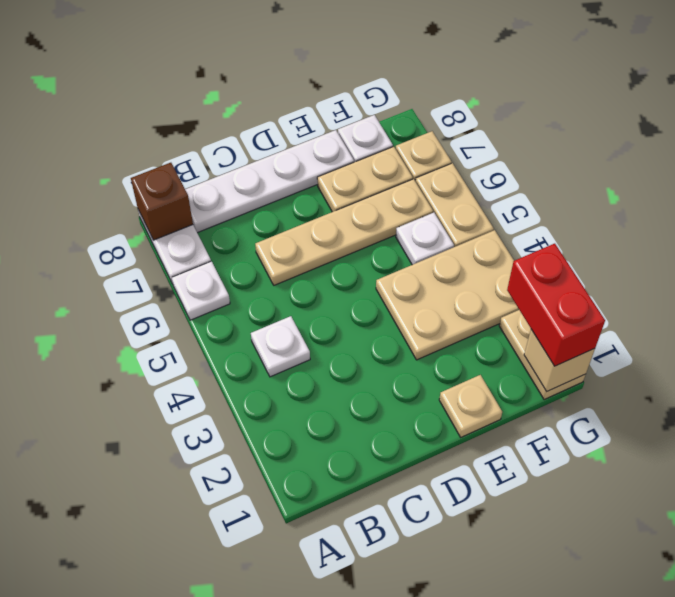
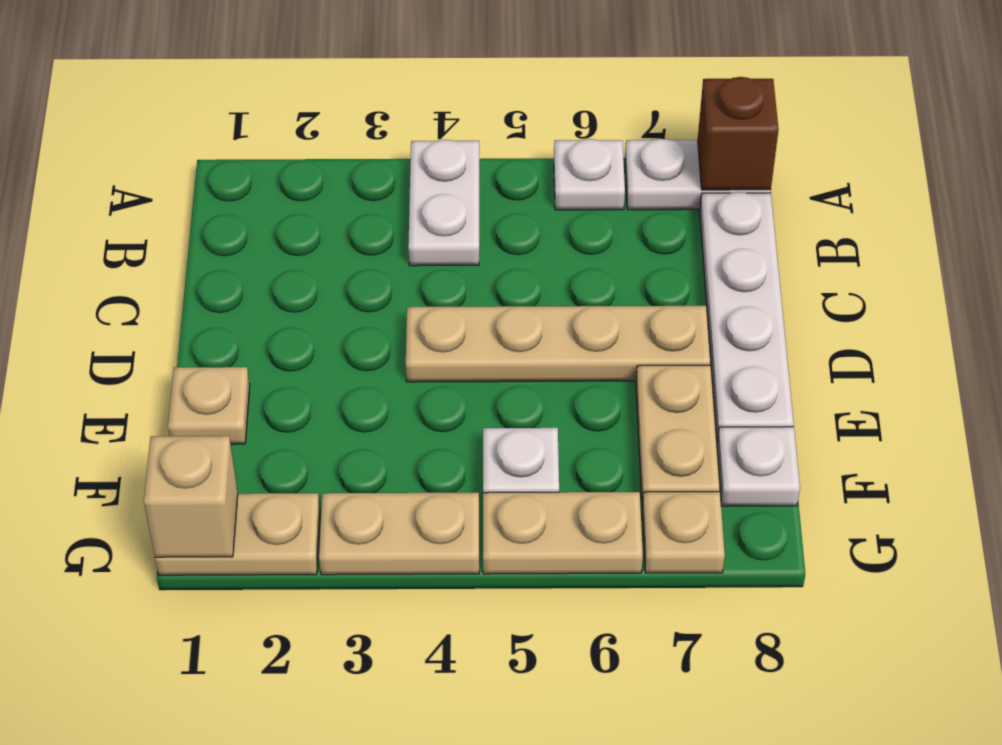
white 1x1 plate [251,316,310,377] -> white 1x2 plate [408,140,479,266]
tan 1x4 plate [255,179,433,285] -> tan 1x4 plate turned to [406,306,711,382]
tan 2x3 plate [376,230,519,360] -> tan 1x2 plate [319,493,479,575]
red 1x2 brick [507,244,605,366] -> none

